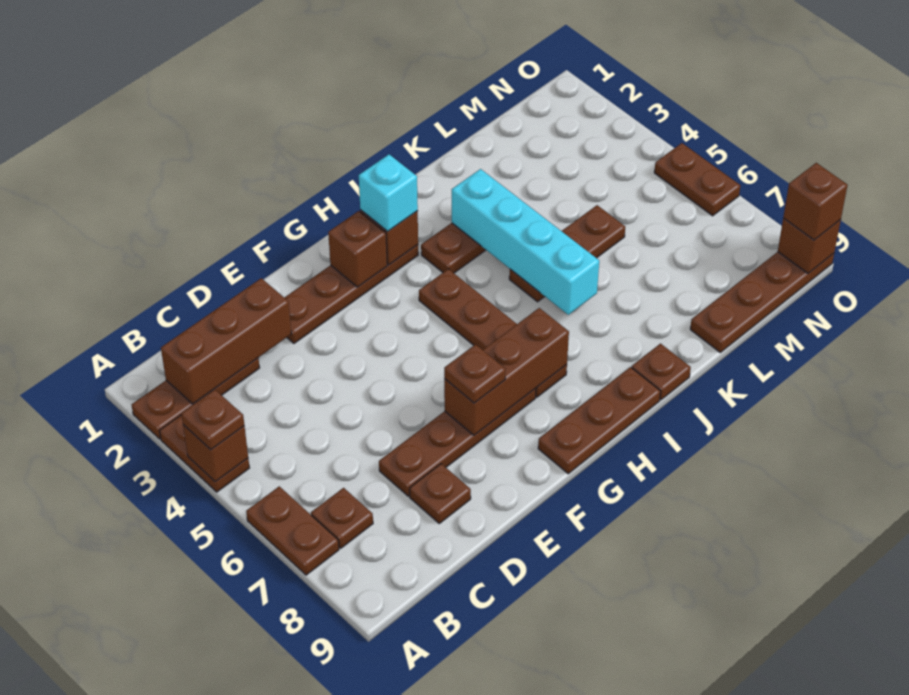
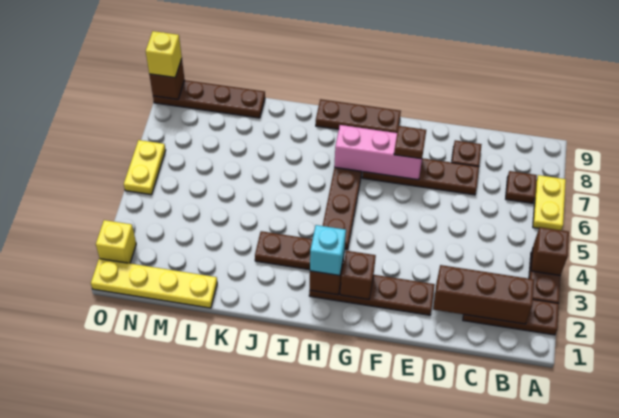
brown 1x1 plate [181,390,244,450] -> none
brown 1x2 plate [246,486,339,575] -> yellow 1x2 plate [533,175,566,230]
brown 1x3 brick [444,308,569,435] -> pink 1x3 brick [334,125,422,180]
cyan 1x4 brick [452,169,599,315] -> none
brown 1x3 plate [509,205,625,302] -> none
brown 1x1 plate [632,344,691,400] -> none
none -> yellow 1x4 plate [91,259,217,308]
none -> yellow 1x1 brick [96,220,136,263]
brown 1x2 plate [654,143,740,216] -> yellow 1x2 plate [124,140,166,195]
brown 1x1 brick [783,163,848,240] -> yellow 1x1 brick [146,31,182,77]

